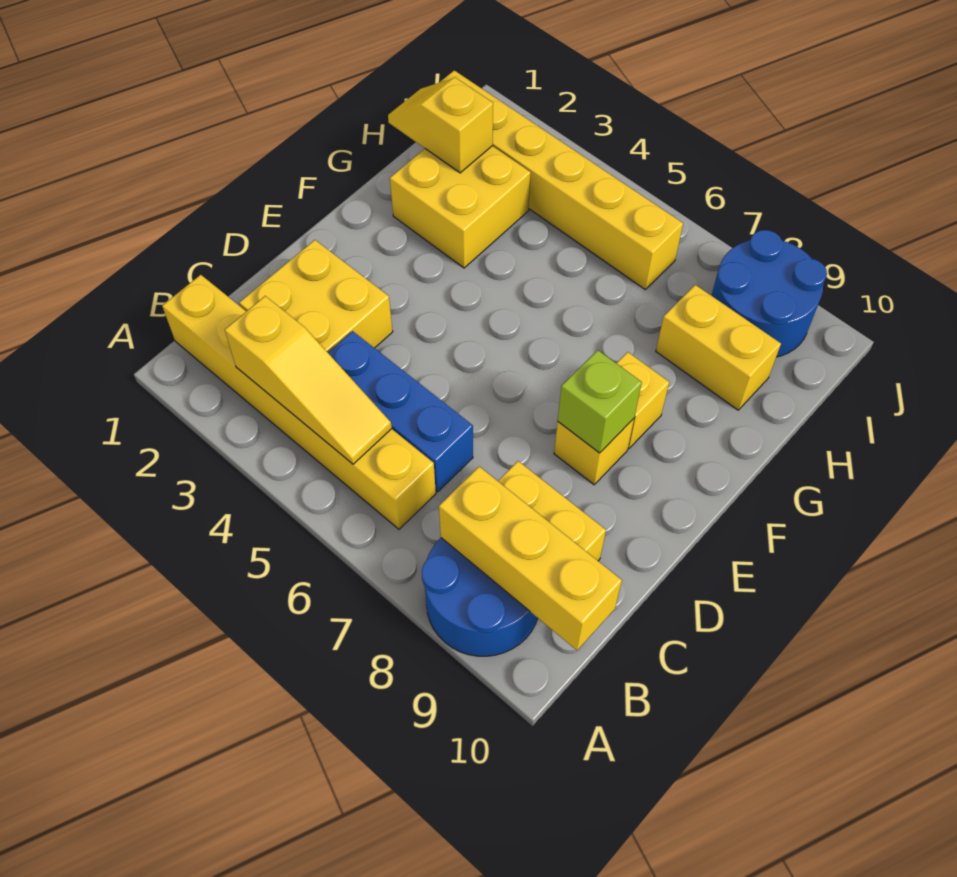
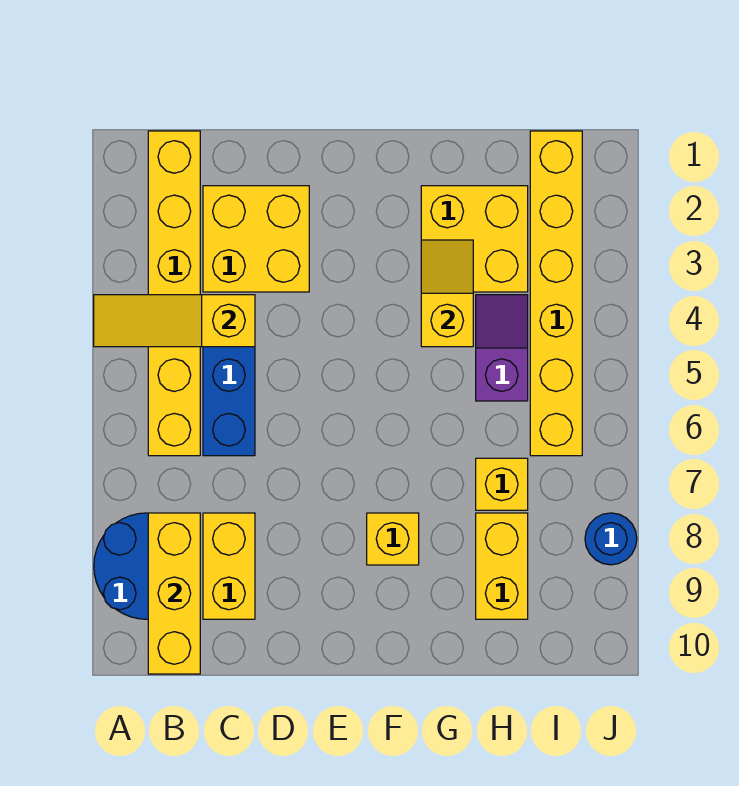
yellow 1x3 slope [225,296,392,464] -> yellow 1x3 slope turned to [94,295,255,347]
yellow 1x1 brick [554,419,634,485] -> yellow 1x1 brick moved to [476,458,528,510]
lime 1x1 brick [558,350,642,453] -> none
yellow 1x2 slope [388,78,493,173] -> yellow 1x2 slope moved to [421,240,473,347]
none -> purple 1x2 slope [476,295,528,401]
blue 2x2 round brick [711,230,827,357] -> blue 1x1 round brick [585,513,637,565]

